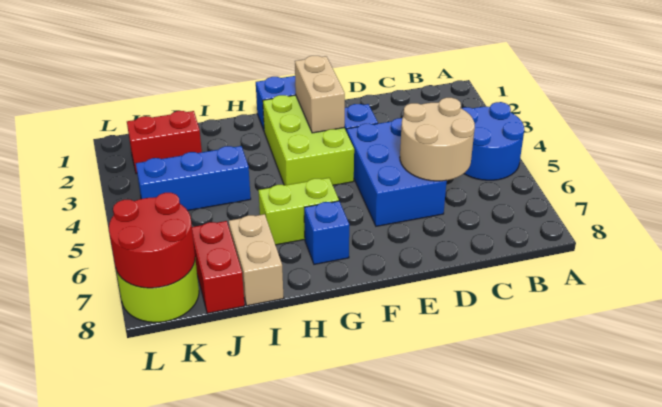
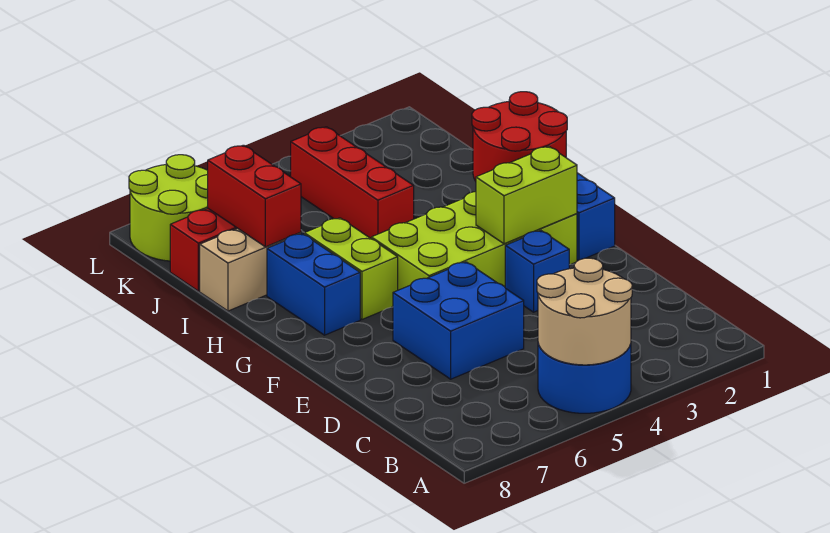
tan 2x2 round brick [400,98,475,181] -> tan 2x2 round brick moved to [537,258,632,365]
blue 2x3 brick [347,118,447,226] -> blue 2x2 brick [393,262,524,379]
lime 2x3 brick [263,95,354,185] -> lime 2x4 brick [371,192,577,290]
tan 1x2 brick [295,56,345,133] -> lime 1x2 brick [476,146,577,244]
blue 1x1 brick [304,201,349,264] -> blue 1x2 brick [267,234,360,335]
blue 1x3 brick [136,146,251,211] -> red 1x3 brick [291,127,414,238]
red 1x2 brick [127,111,202,174] -> red 1x2 brick moved to [208,145,301,247]
red 2x2 round brick [109,193,195,288] -> red 2x2 round brick moved to [472,92,567,181]

